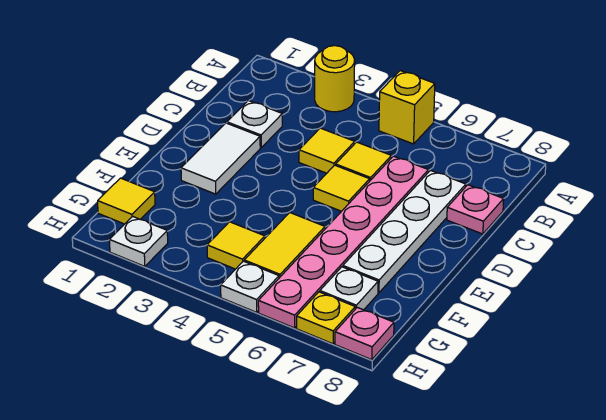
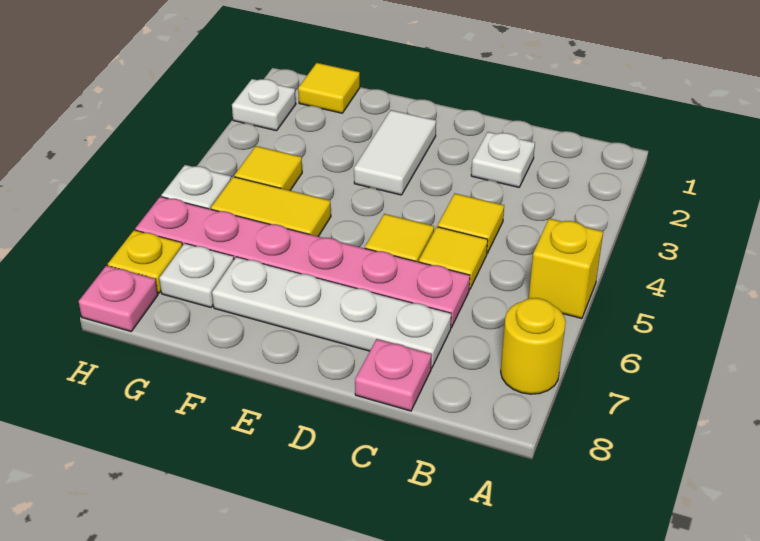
yellow 1x1 round brick [315,46,355,112] -> yellow 1x1 round brick moved to [501,298,566,394]
white 1x2 tile [181,123,260,194] -> white 1x2 tile turned to [354,110,436,195]

